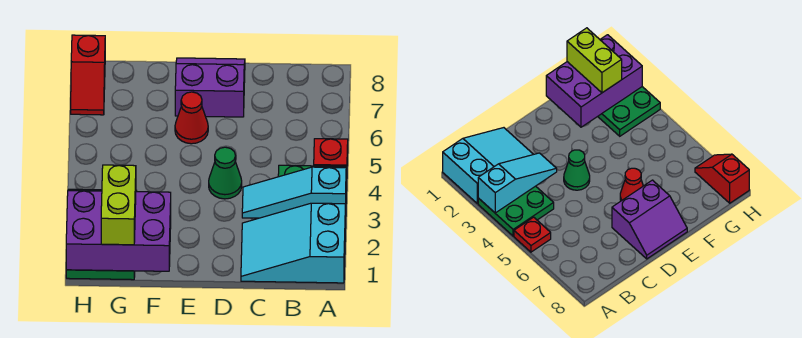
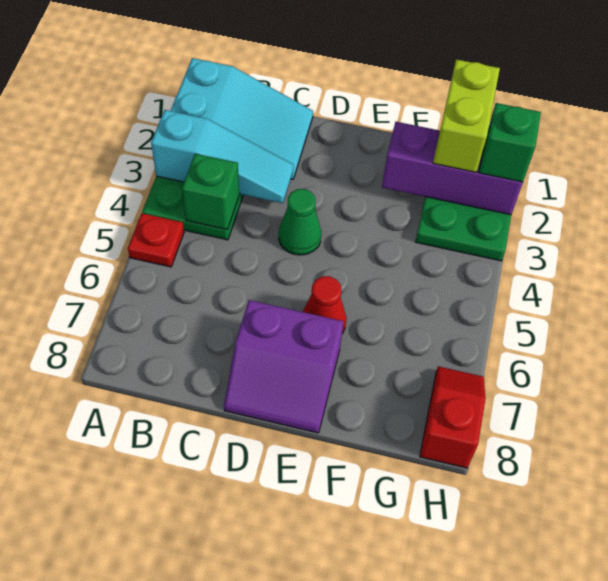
none -> green 1x1 brick [182,154,239,230]
purple 2x3 brick [66,191,171,271] -> purple 1x3 brick [382,122,523,215]
none -> green 1x1 brick [479,103,541,182]

